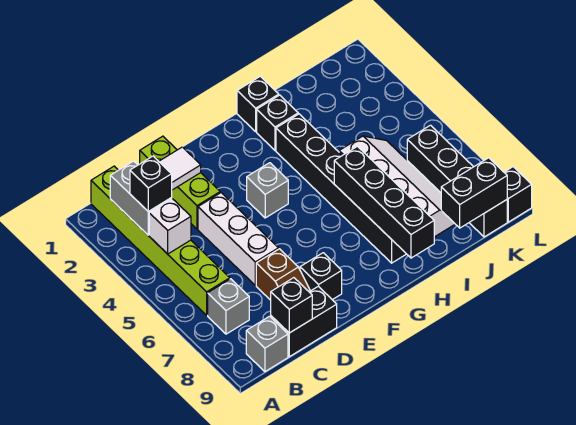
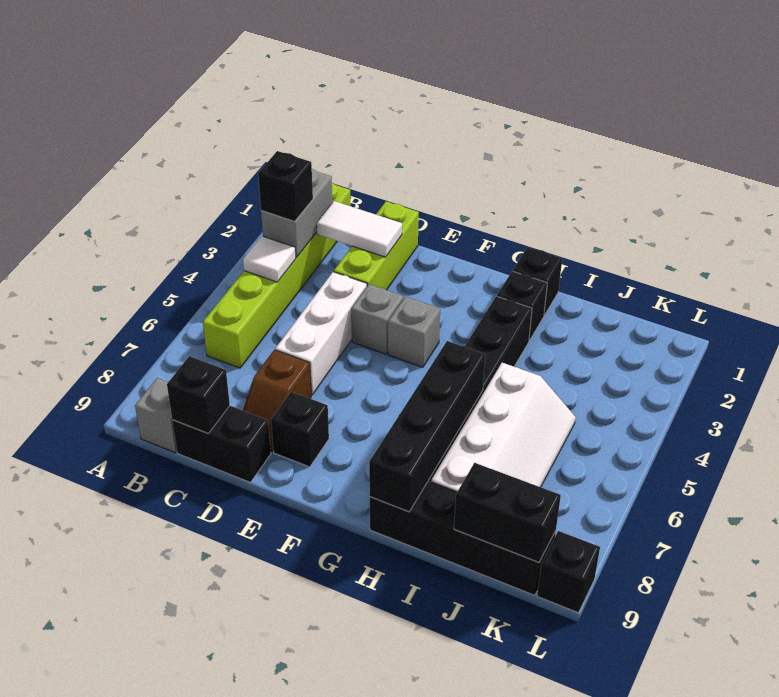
white 1x1 brick [149,199,191,254] -> white 1x1 tile [243,236,296,282]
grey 1x1 brick [208,279,249,334] -> grey 1x1 brick moved to [351,284,403,354]
black 1x4 brick [407,125,507,237] -> black 1x4 brick turned to [370,481,556,595]

